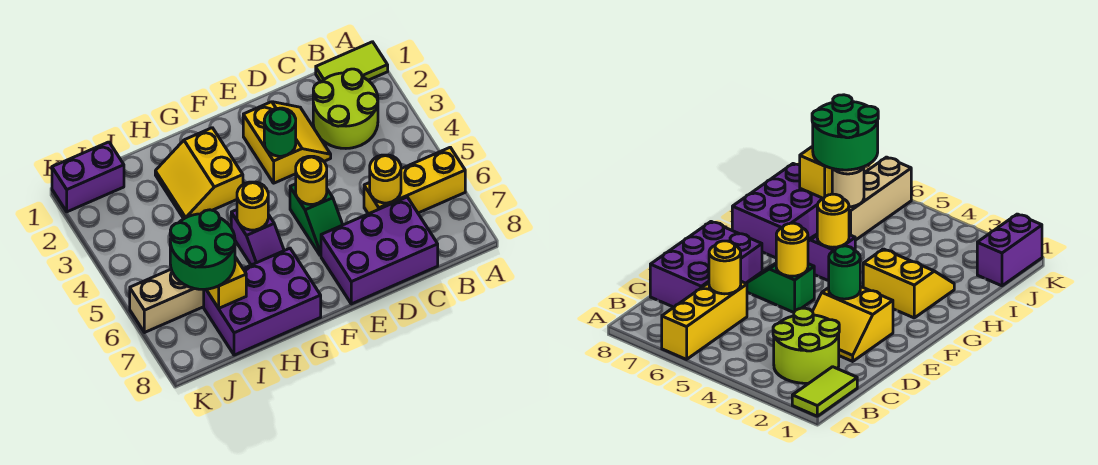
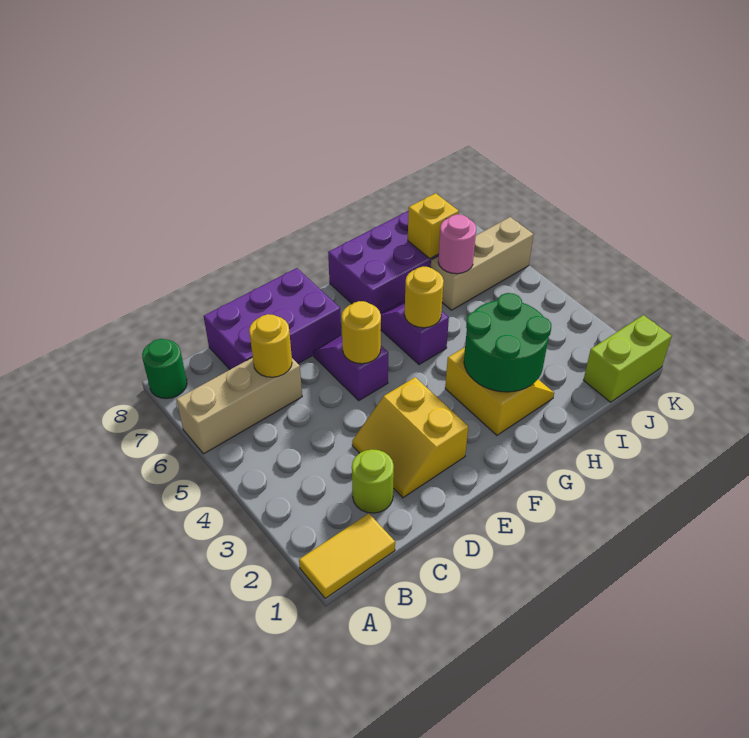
lime 1x2 tile [316,42,388,82] -> yellow 1x2 tile [299,513,395,598]
yellow 1x3 brick [364,147,465,214] -> tan 1x3 brick [176,357,302,454]
lime 2x2 round brick [313,69,378,148] -> lime 1x1 round brick [352,449,394,513]
green 1x1 round brick [264,108,296,156] -> green 1x1 round brick moved to [142,339,187,399]
green 1x2 slope [290,184,343,256] -> purple 1x2 slope [313,335,388,400]
tan 1x1 round brick [832,167,864,207] -> pink 1x1 round brick [438,214,476,274]
green 2x2 round brick [170,210,235,289] -> green 2x2 round brick moved to [464,293,551,392]
purple 1x2 brick [52,142,124,212] -> lime 1x2 brick [584,315,672,402]

